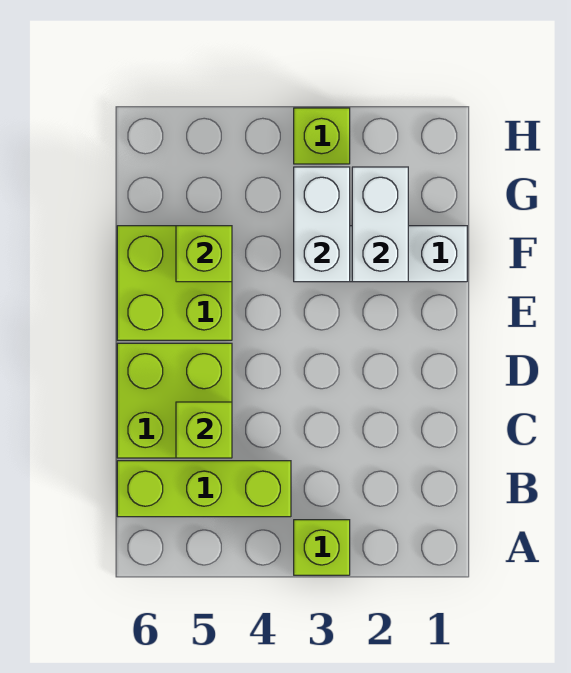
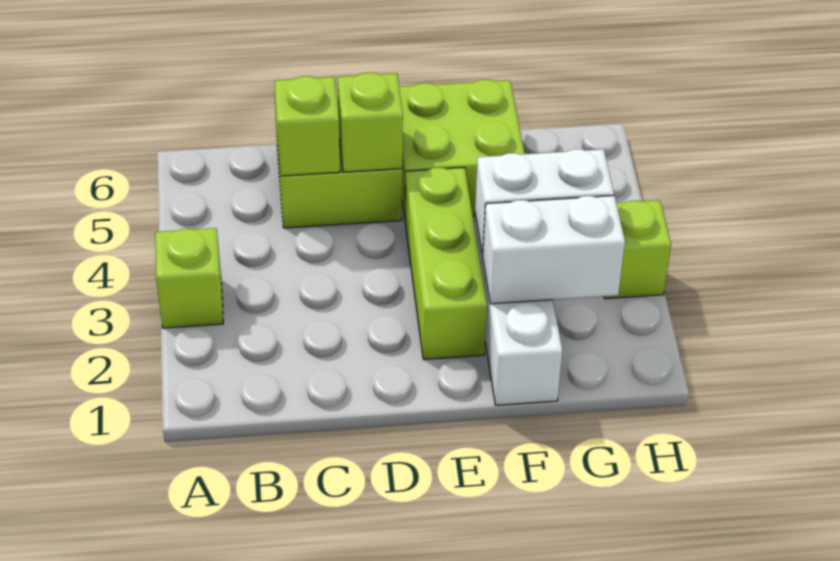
lime 1x3 brick [117,461,291,517] -> lime 1x3 brick moved to [405,168,487,360]
lime 1x1 brick [176,226,232,282] -> lime 1x1 brick moved to [338,73,403,172]

